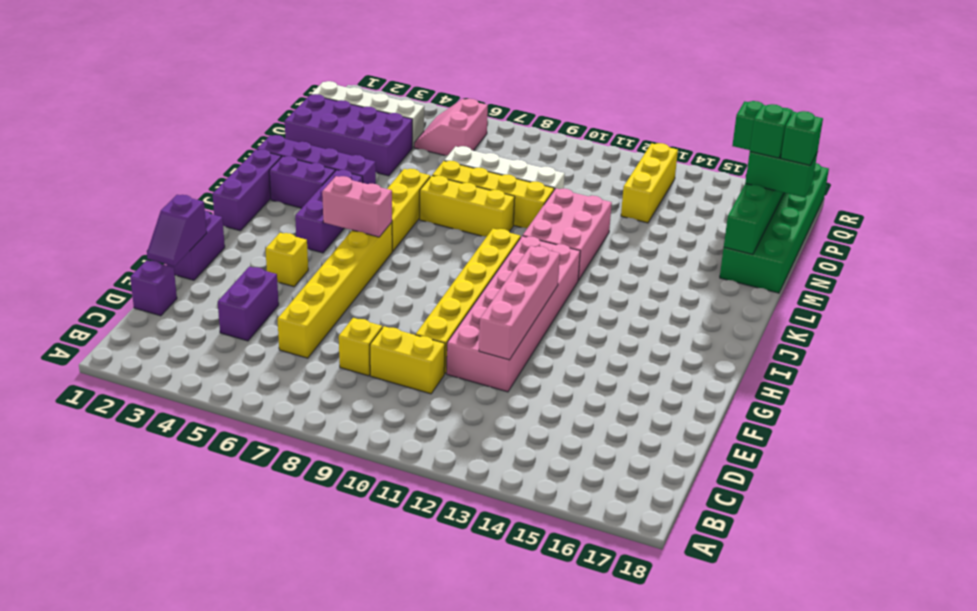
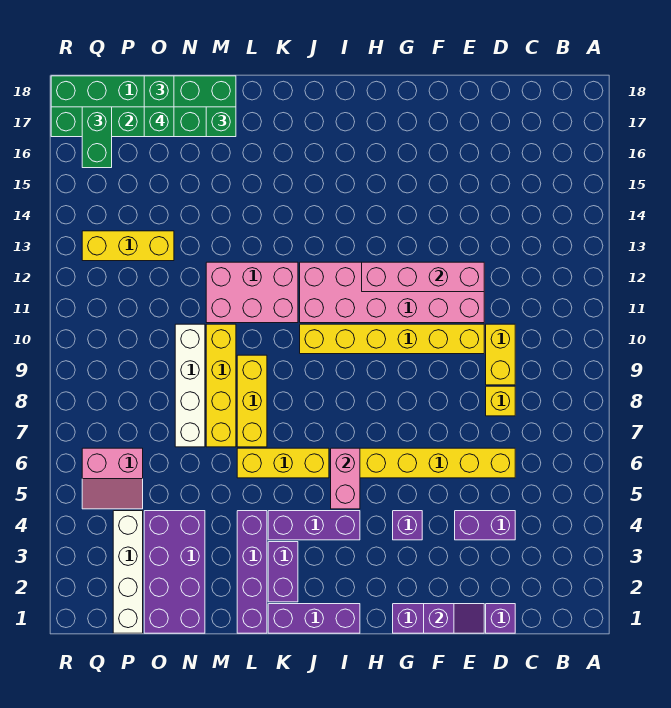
yellow 1x1 brick [266,233,308,287] -> purple 1x1 brick [393,511,422,540]
green 1x1 brick [781,111,823,165] -> green 1x1 brick moved to [206,107,236,137]

